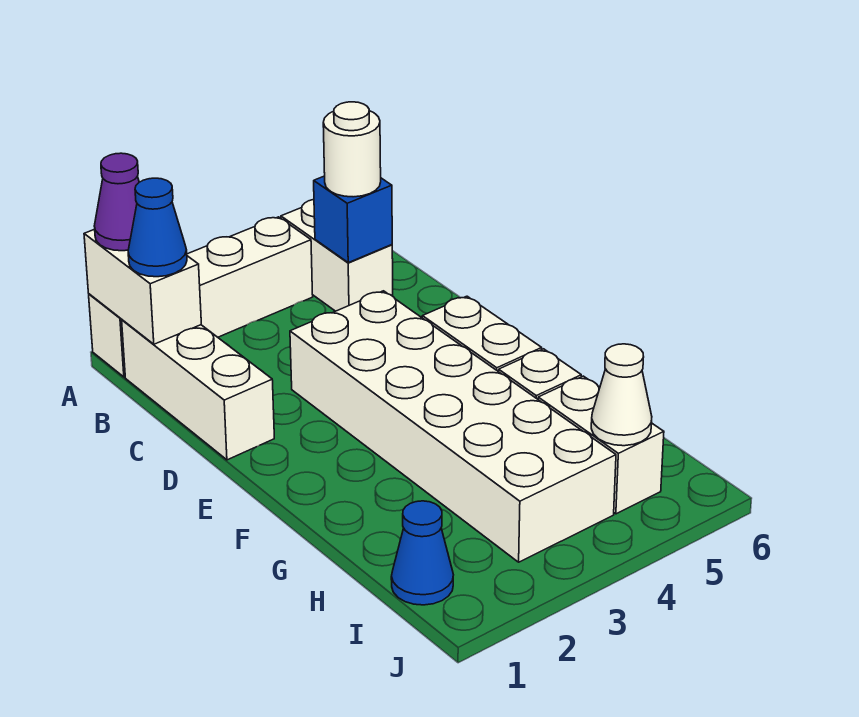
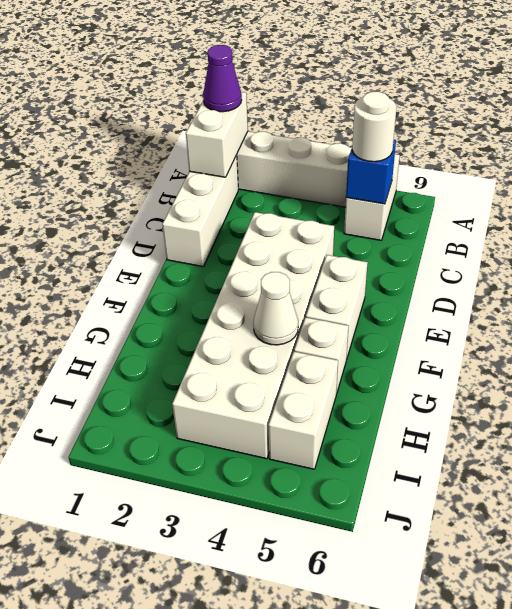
blue 1x1 cone [128,178,187,277] -> none
blue 1x1 cone [391,501,453,605] -> none
white 1x1 cone [591,344,652,446] -> white 1x1 cone moved to [253,272,298,345]

